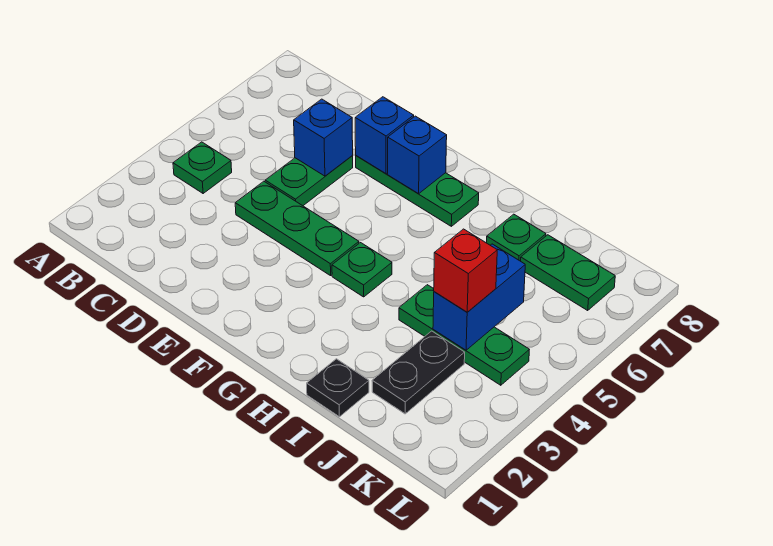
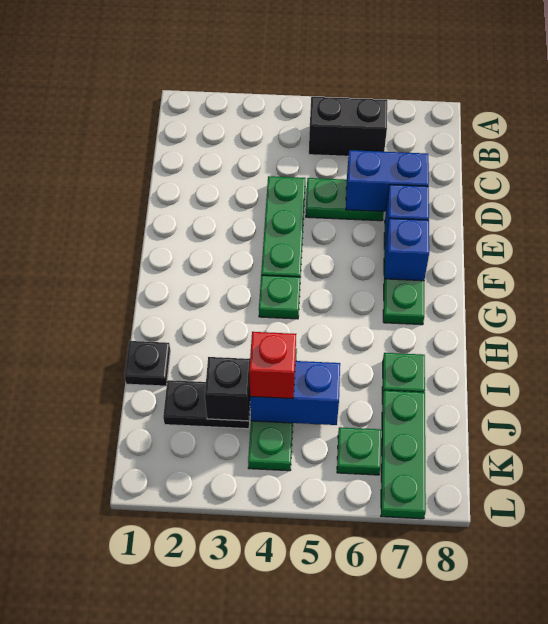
green 1x1 plate [173,142,232,193] -> green 1x1 plate moved to [337,427,381,475]
none -> black 1x2 brick [309,97,387,156]
blue 1x1 brick [294,99,353,176] -> blue 1x2 brick [346,150,429,212]
none -> black 1x1 brick [205,357,250,421]
green 1x2 plate [521,235,615,310] -> green 1x3 plate [381,391,426,519]

